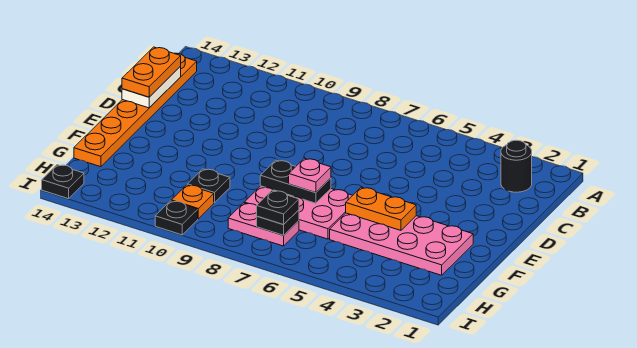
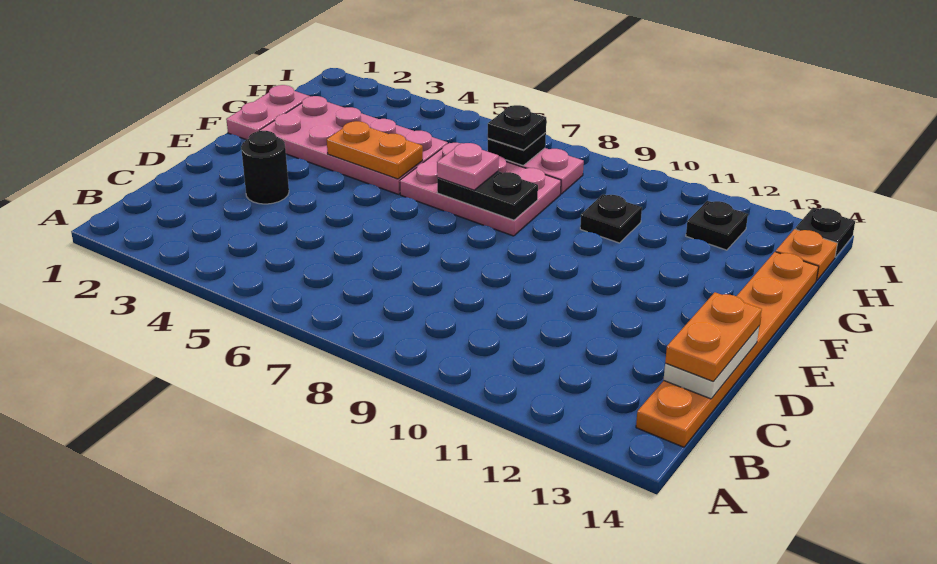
black 1x1 round brick [501,140,532,192] -> black 1x1 round brick moved to [241,131,289,204]
none -> pink 1x2 plate [226,85,310,140]
orange 1x1 plate [171,185,214,219] -> orange 1x1 plate moved to [776,229,837,281]
black 1x1 plate [155,201,198,235] -> black 1x1 plate moved to [686,201,748,250]

